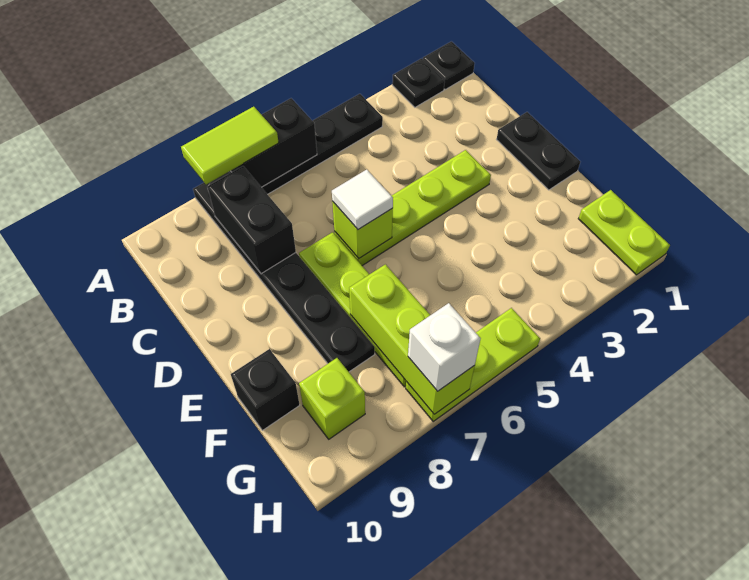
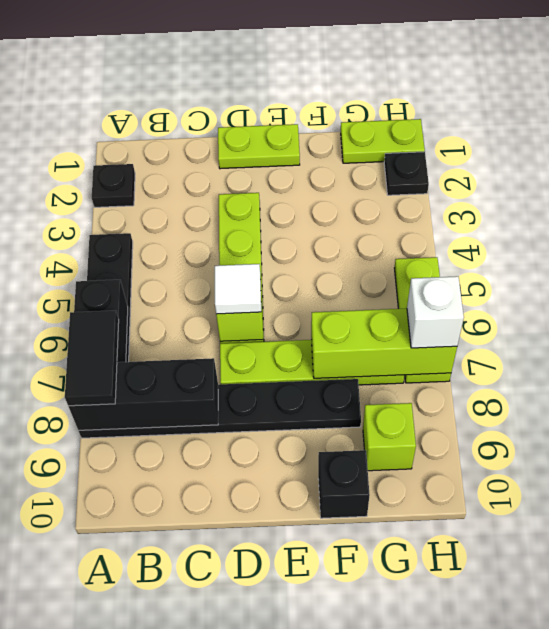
black 1x1 plate [423,41,475,89] -> black 1x1 plate moved to [384,152,429,195]
lime 1x2 tile [181,107,279,184] -> black 1x2 tile [65,311,119,406]
black 1x2 brick [207,166,296,274] -> black 1x3 brick [68,358,218,430]
black 1x2 plate [497,112,580,190] -> lime 1x2 plate [218,124,300,169]

